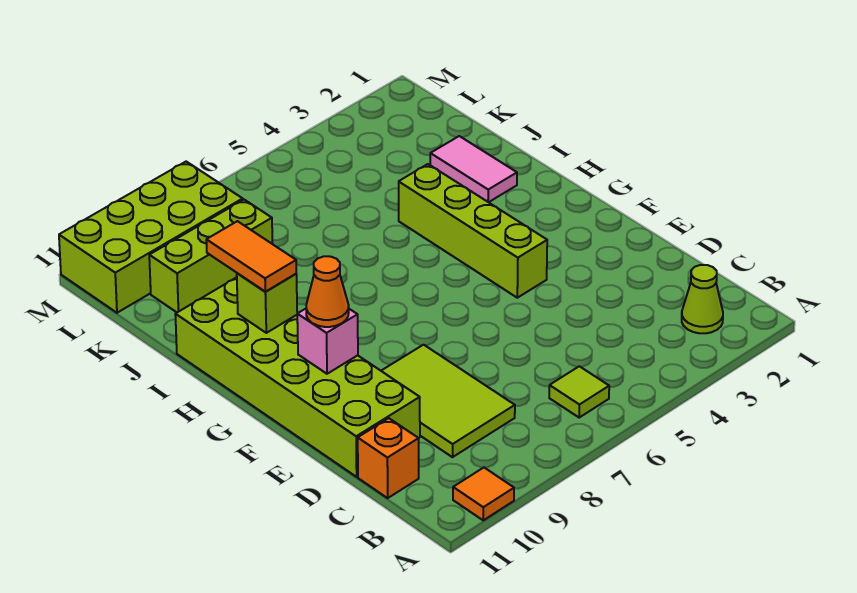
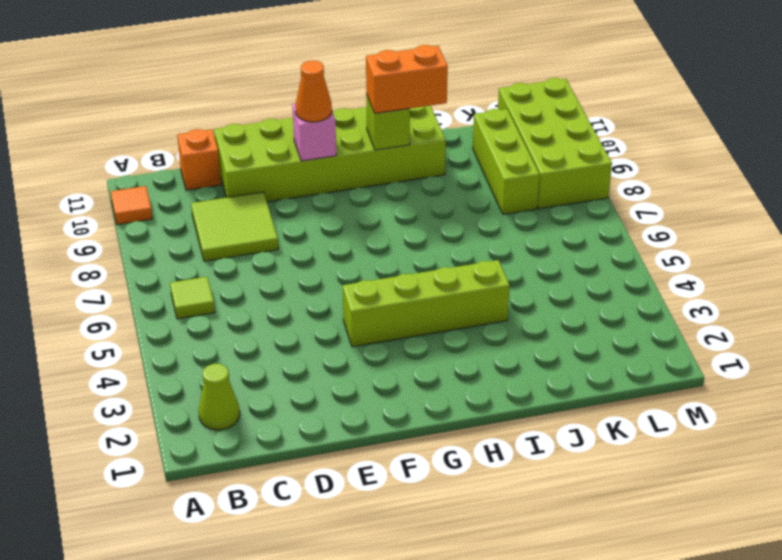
lime 2x3 tile [381,345,515,457] -> lime 2x2 tile [191,192,278,261]
orange 1x2 tile [206,221,296,292] -> orange 1x2 brick [366,45,448,113]
pink 1x2 tile [430,136,517,202] -> none

